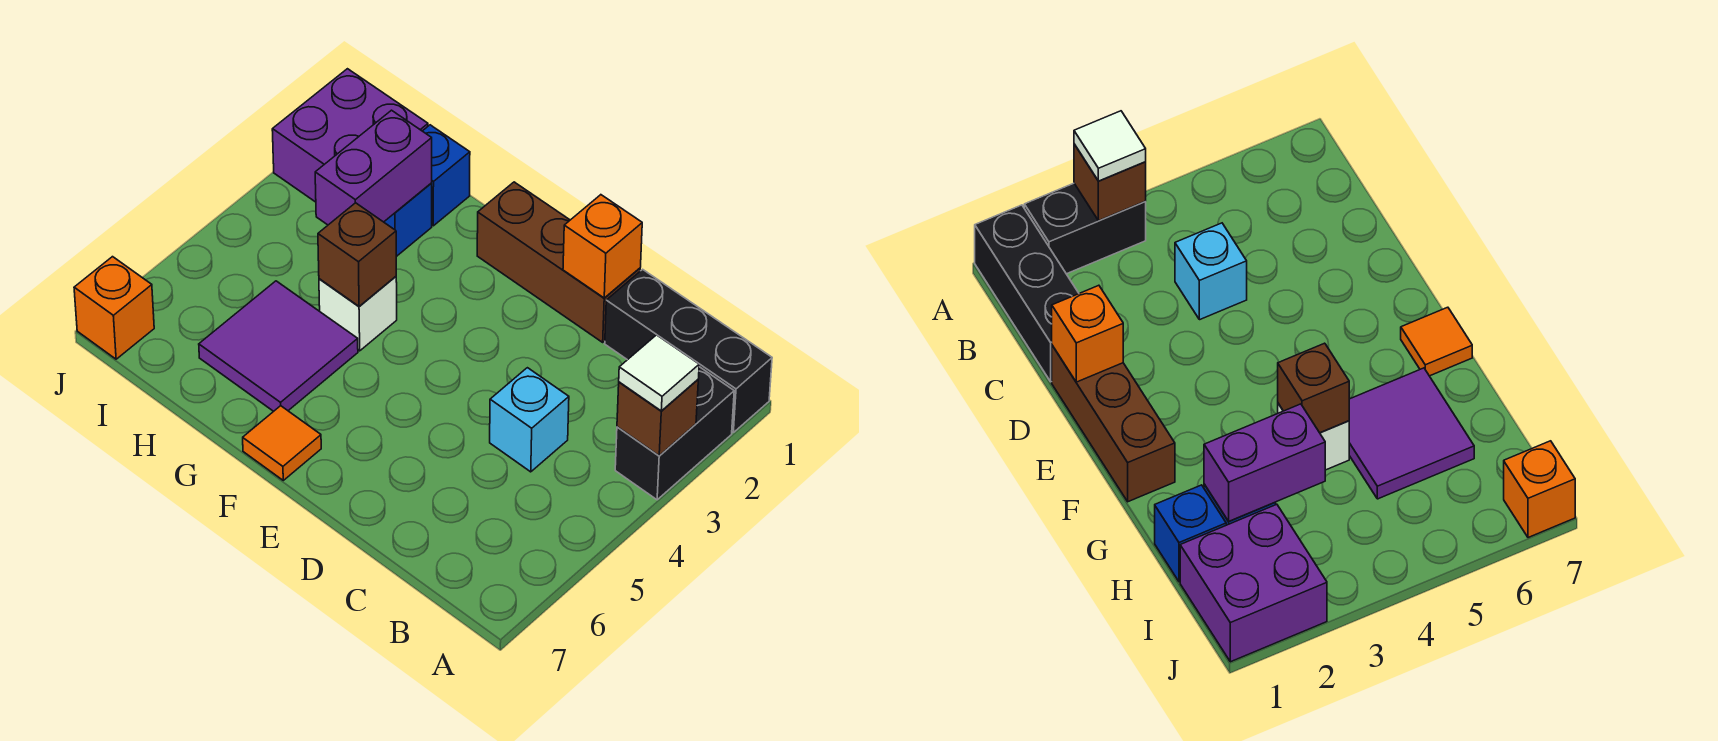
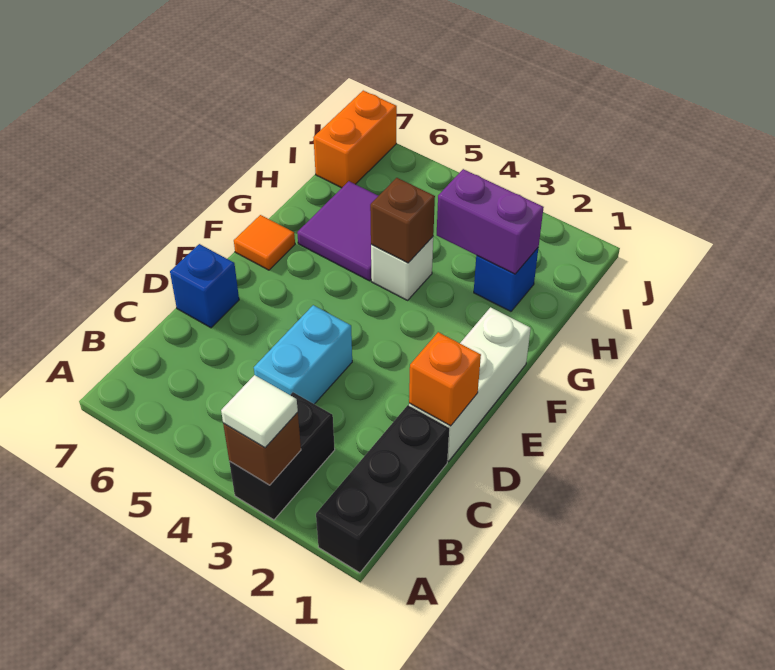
black 1x2 brick [615,367,734,500] -> black 1x2 brick turned to [229,392,335,520]
cyan 1x1 brick [490,368,569,472] -> cyan 1x2 brick [254,305,352,404]
brown 1x3 brick [477,182,640,342] -> white 1x3 brick [409,307,531,461]
blue 1x1 brick [423,125,470,226] -> blue 1x1 brick moved to [170,244,239,328]
purple 2x2 brick [272,69,428,202] -> none
orange 1x1 brick [74,257,154,359] -> orange 1x2 brick [313,91,397,188]

